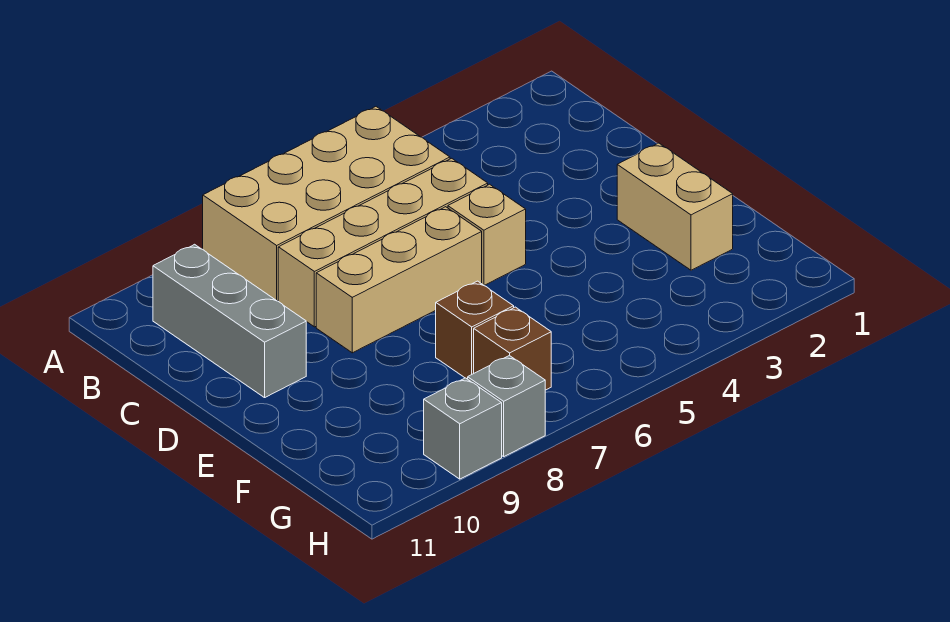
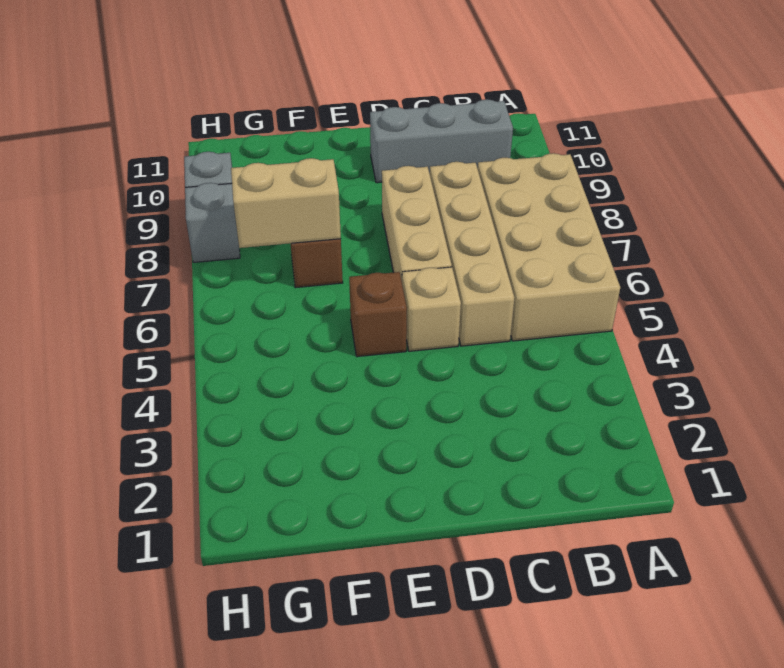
tan 1x2 brick [617,143,733,270] -> tan 1x2 brick moved to [231,158,341,248]
brown 1x1 brick [474,307,551,390] -> brown 1x1 brick moved to [349,272,407,357]

